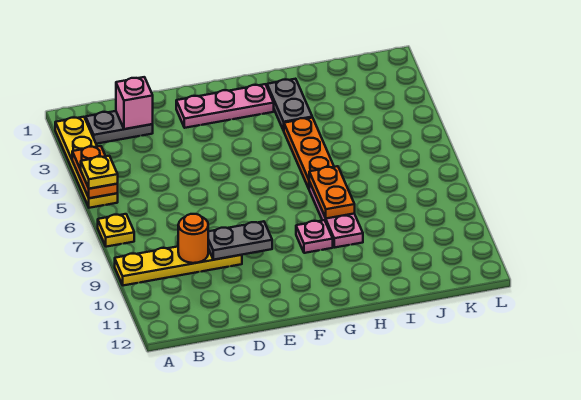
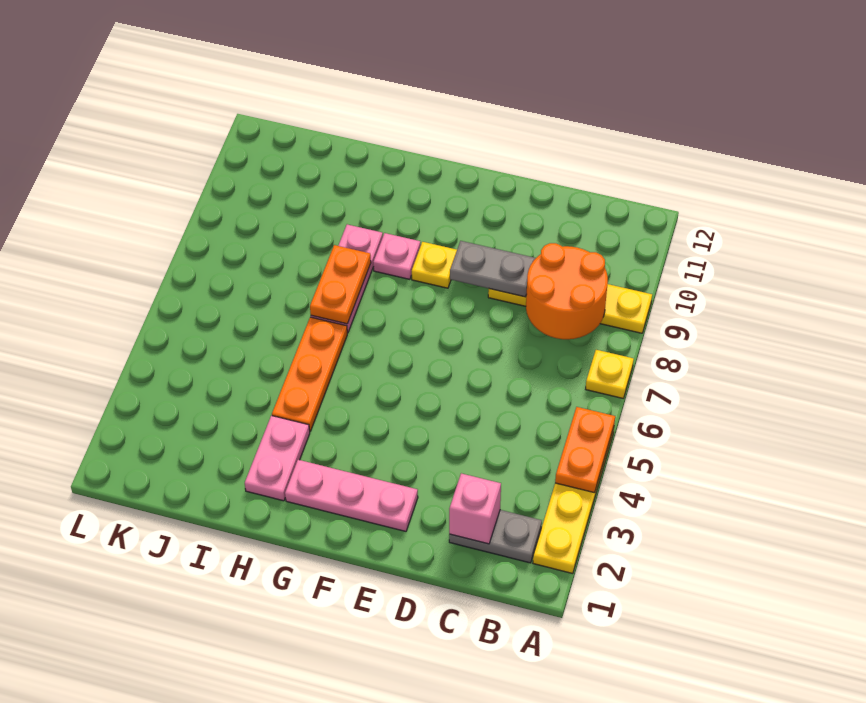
yellow 1x1 plate [81,156,118,189] -> yellow 1x1 plate moved to [412,242,457,288]
orange 1x1 round brick [178,214,208,263] -> orange 2x2 round brick [526,243,608,339]
grey 1x2 plate [267,79,312,131] -> pink 1x2 plate [245,416,310,501]

